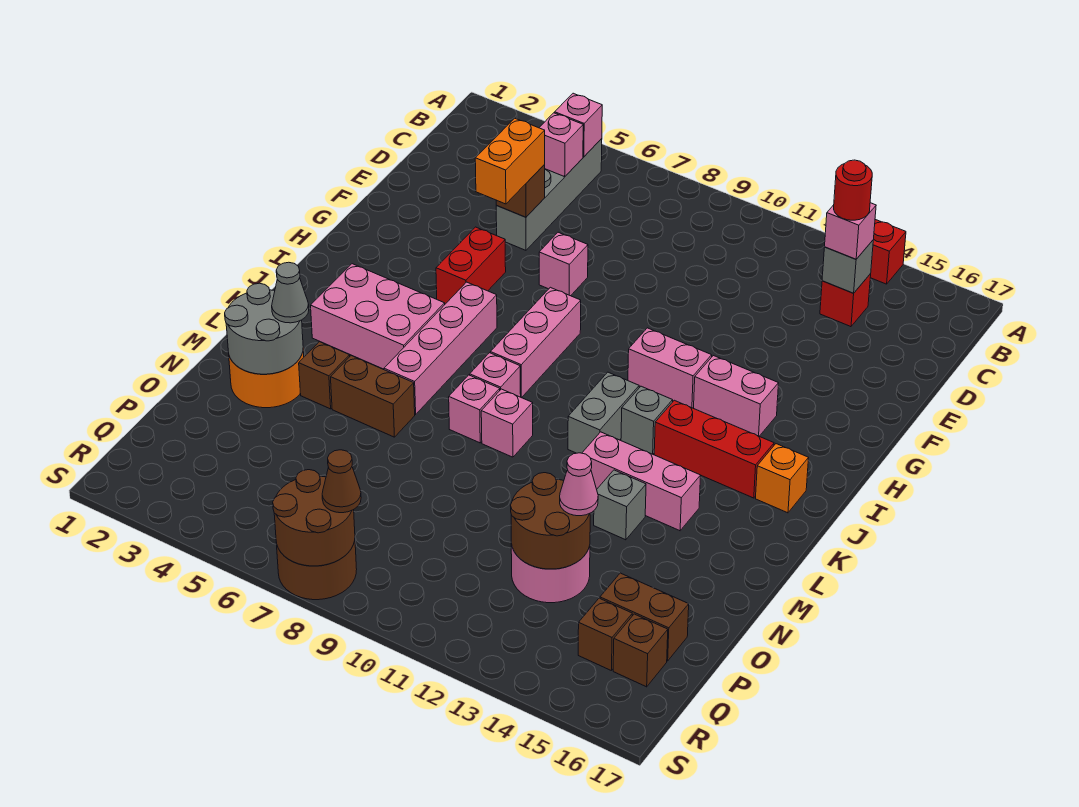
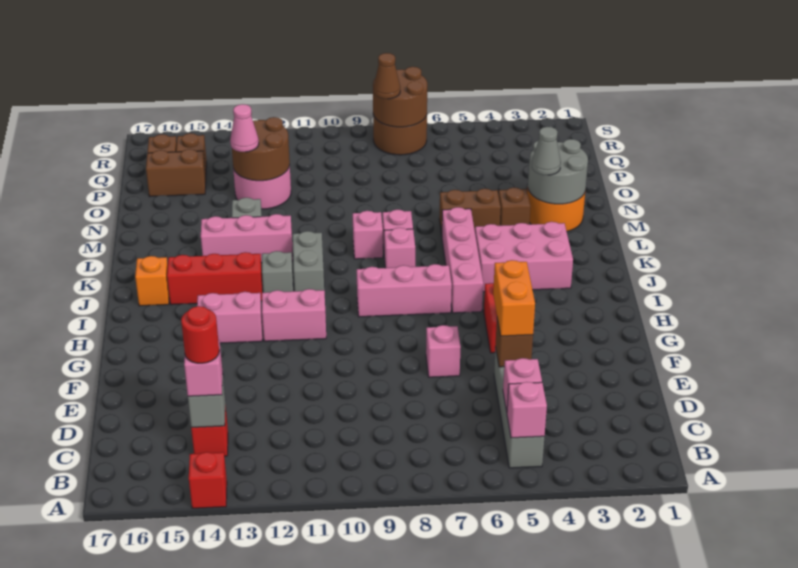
pink 1x3 brick [490,287,581,398] -> pink 1x3 brick turned to [357,264,452,317]

